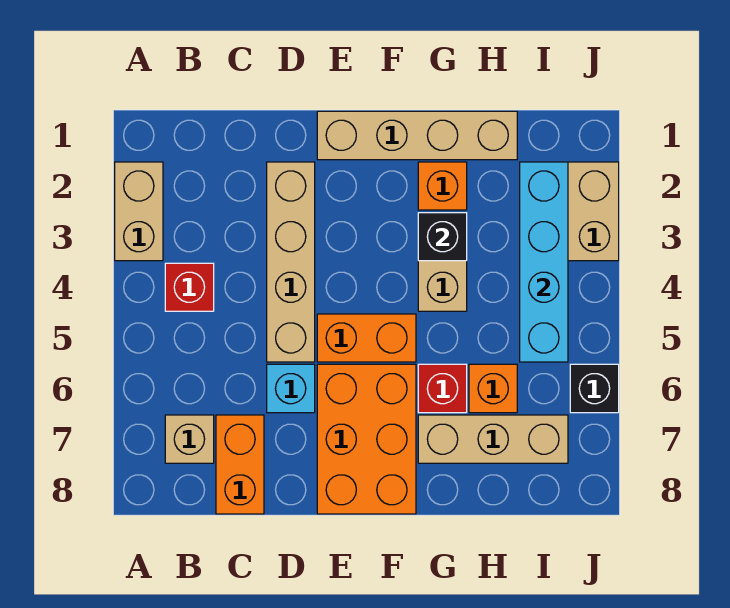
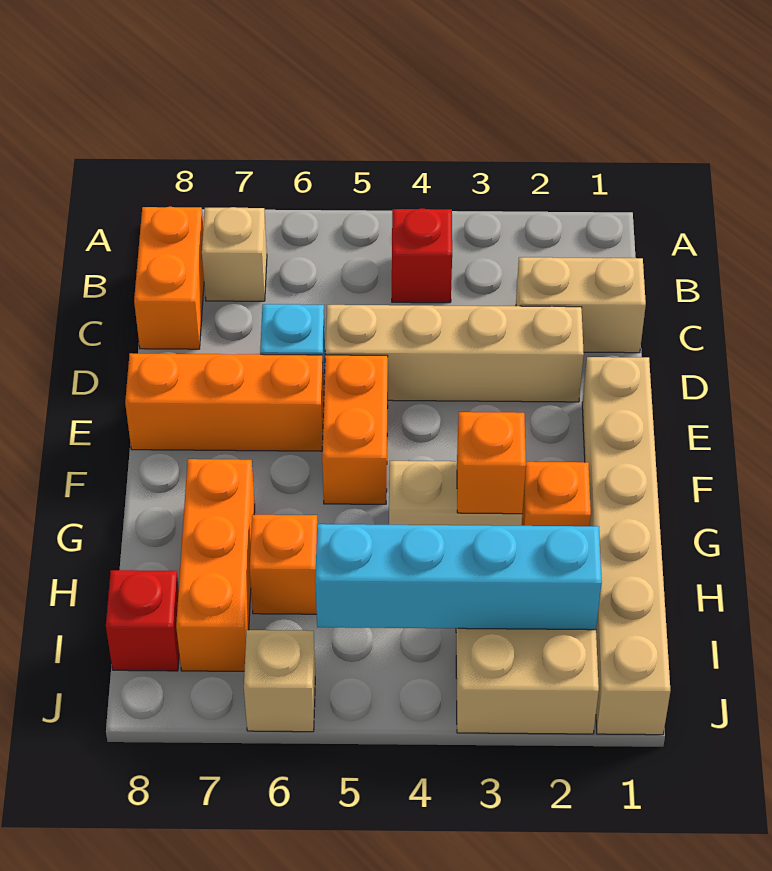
tan 1x2 brick [115,162,163,261] -> tan 1x2 brick moved to [516,257,646,353]
orange 1x2 brick [216,415,264,514] -> orange 1x2 brick turned to [134,207,204,349]
tan 1x4 brick [317,111,517,160] -> tan 1x6 brick [582,357,670,735]
orange 2x3 brick [317,364,416,514] -> orange 1x3 brick [125,353,324,451]
black 1x1 brick [418,213,467,261] -> orange 1x1 brick [457,412,526,514]
red 1x1 brick [418,364,467,413] -> red 1x1 brick moved to [106,570,179,671]
tan 1x3 brick [418,415,568,463] -> orange 1x3 brick [176,459,255,671]
black 1x1 brick [570,364,619,413] -> tan 1x1 brick [244,630,315,732]

